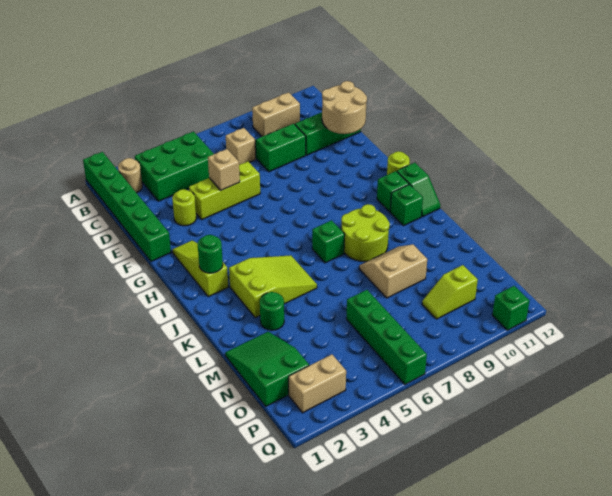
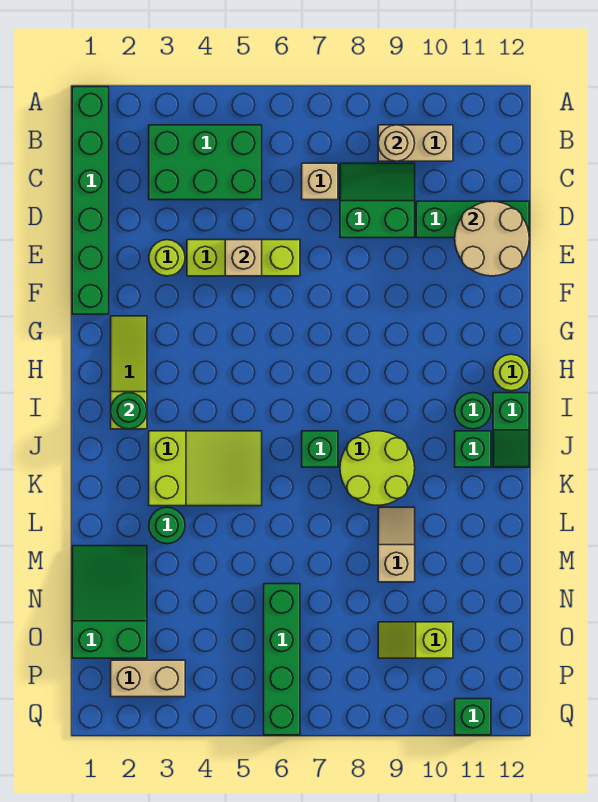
tan 1x1 round brick [118,158,142,193] -> tan 1x1 round brick moved to [378,125,415,161]
green 1x1 brick [377,171,409,212] -> green 1x1 round brick [455,393,491,429]
tan 2x2 slope [359,245,427,298] -> tan 1x2 slope [378,507,415,582]

